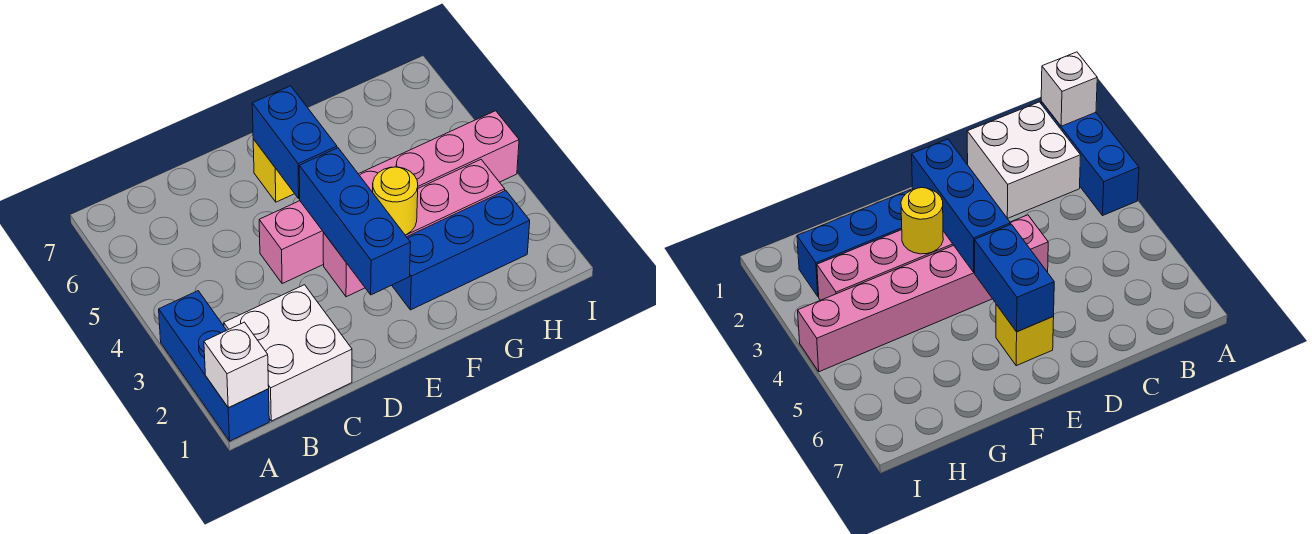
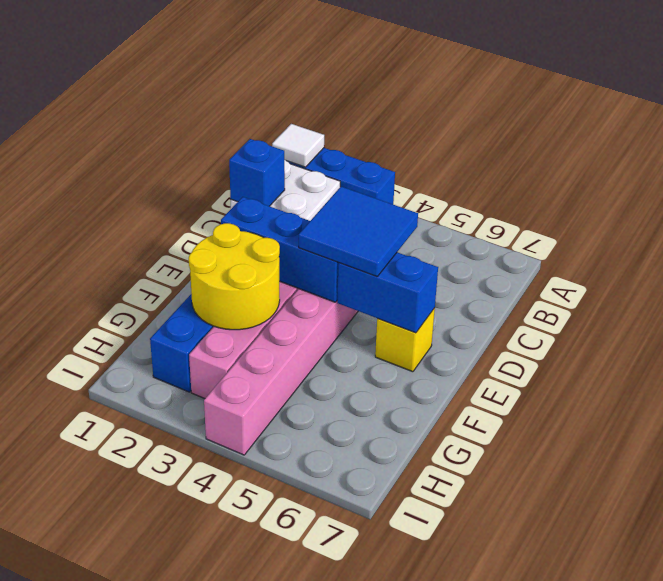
white 1x1 brick [204,322,269,408] -> white 1x1 tile [272,124,324,167]
none -> blue 1x1 brick [229,139,285,206]
none -> blue 2x2 tile [299,187,418,276]
yellow 1x1 round brick [373,167,418,235] -> yellow 2x2 round brick [189,223,280,330]

